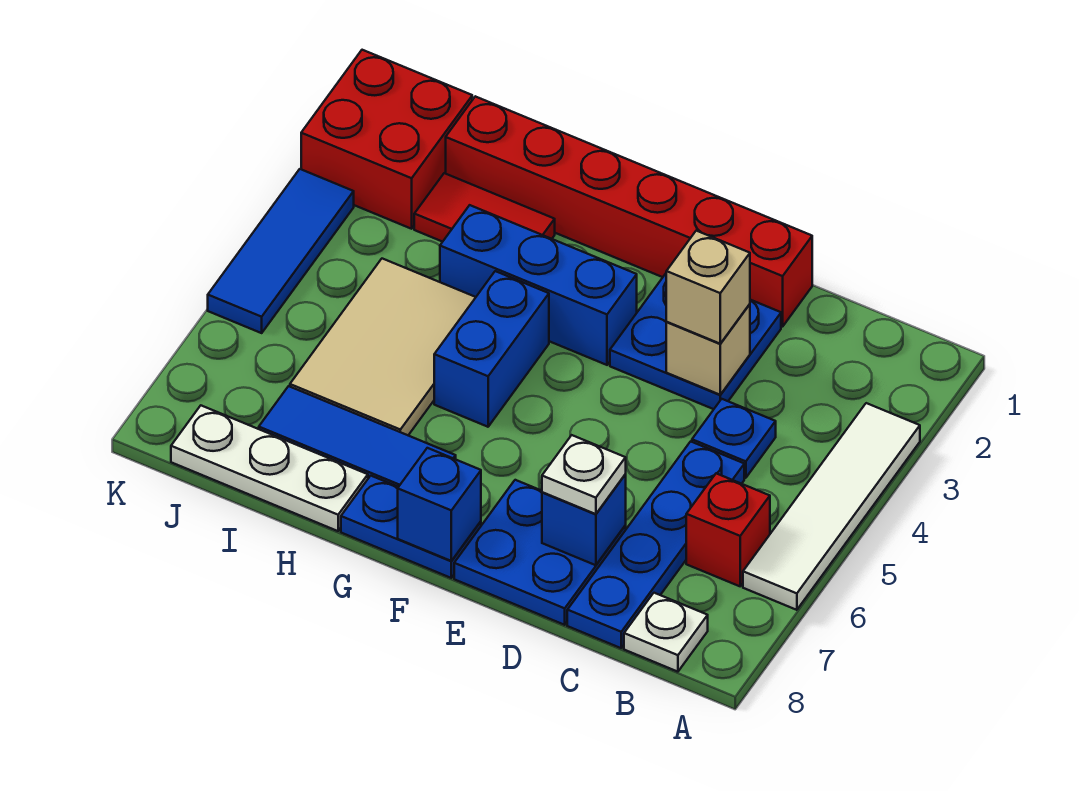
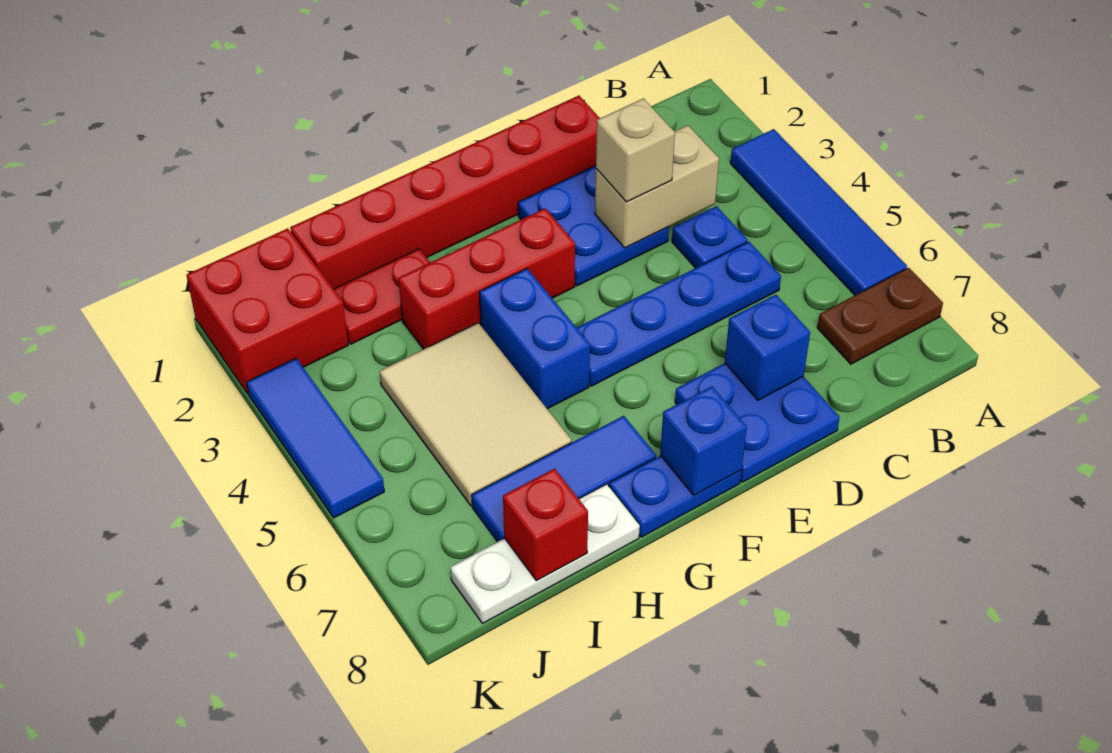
white 1x4 tile [743,403,920,610] -> blue 1x4 tile [730,129,907,295]
none -> brown 1x2 plate [817,268,943,364]
red 1x1 brick [686,473,770,586] -> red 1x1 brick moved to [503,468,588,581]
white 1x1 plate [624,593,708,672] -> none
blue 1x4 plate [567,441,744,648] -> blue 1x4 plate turned to [577,242,781,386]
tan 1x1 brick [666,304,750,395] -> tan 1x2 brick [595,125,719,248]
white 1x1 plate [542,435,626,514] -> none
blue 1x3 brick [440,205,637,365] -> red 1x3 brick [398,208,575,349]
red 1x2 tile [414,173,555,242] -> red 1x2 plate [334,249,430,344]

